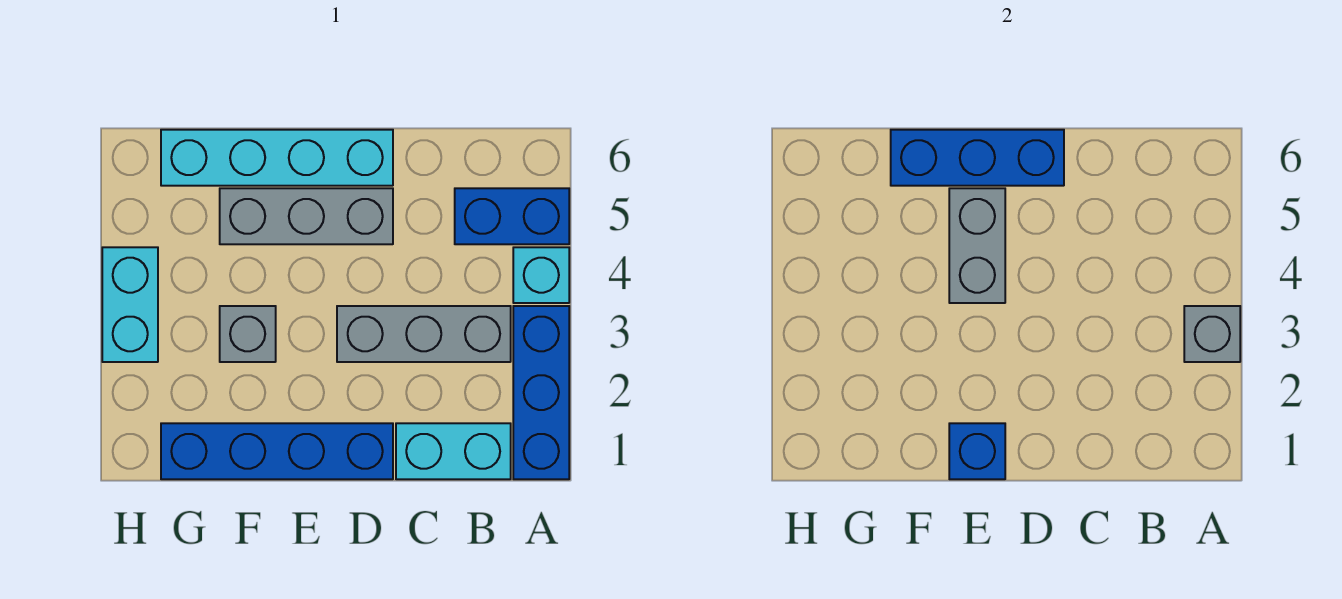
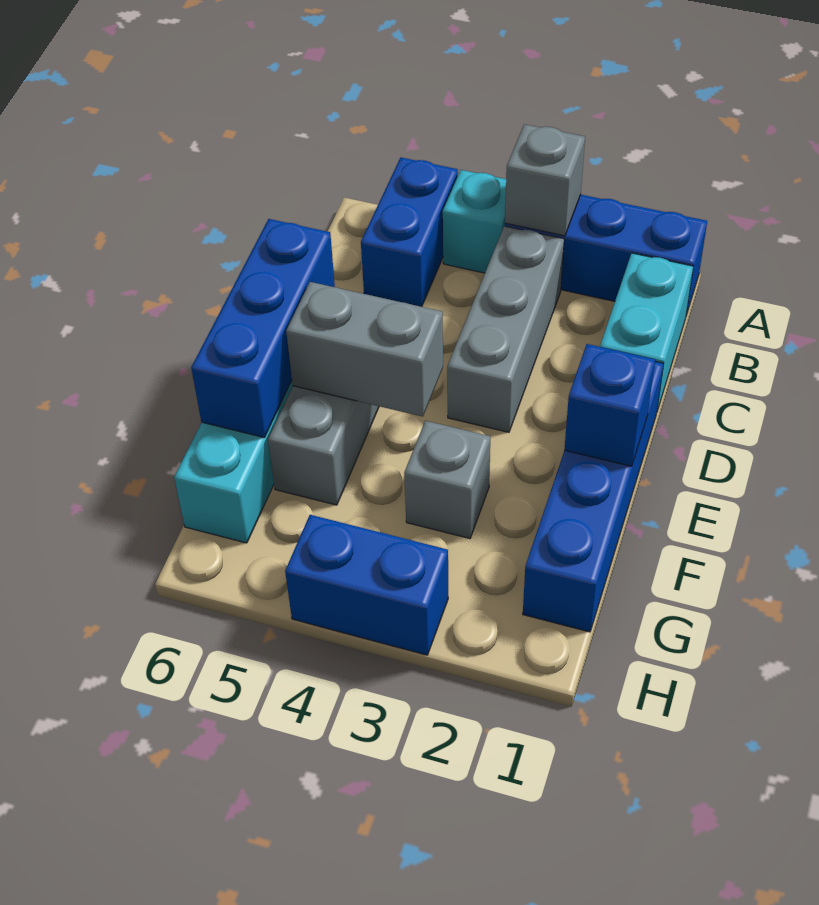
cyan 1x2 brick [102,247,158,362] -> blue 1x2 brick [285,515,448,655]

